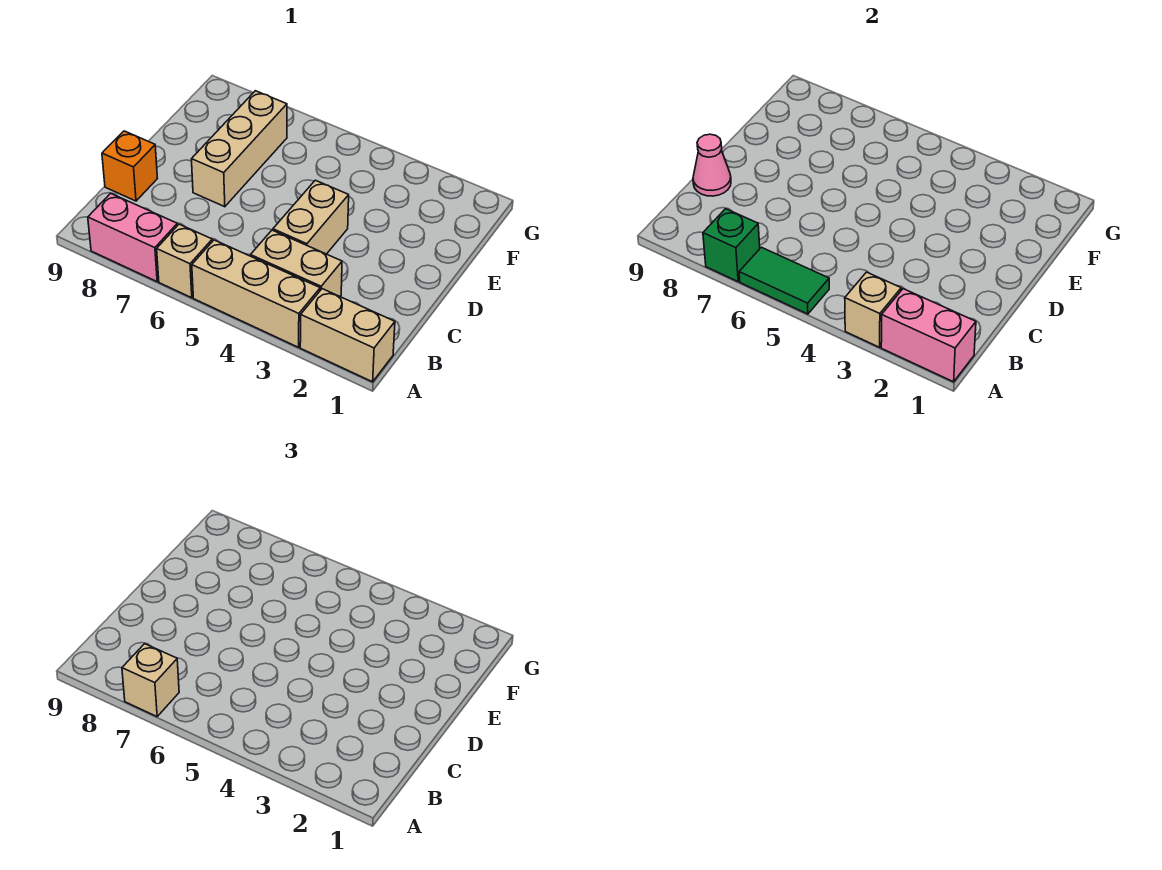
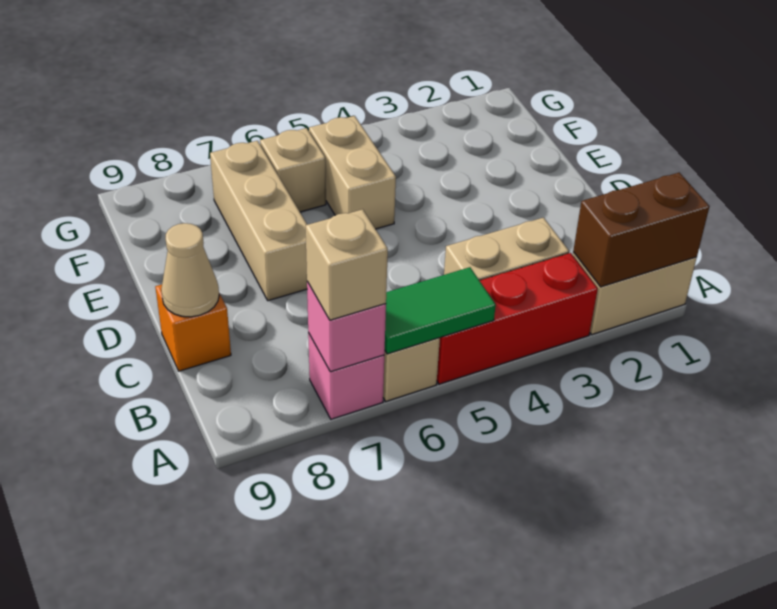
pink 1x2 brick [881,289,976,382] -> brown 1x2 brick [573,172,709,287]
tan 1x3 brick [192,240,320,347] -> red 1x3 brick [437,253,598,384]
tan 1x1 brick [845,272,901,347] -> tan 1x1 brick moved to [260,128,326,212]
pink 1x2 brick [88,193,177,282] -> pink 1x1 brick [308,333,384,419]
green 1x1 brick [703,209,760,282] -> pink 1x1 brick [307,282,386,372]
tan 1x2 brick [273,180,349,254] -> tan 1x2 brick moved to [309,116,396,229]
pink 1x1 cone [693,134,731,196] -> tan 1x1 cone [161,223,219,317]

